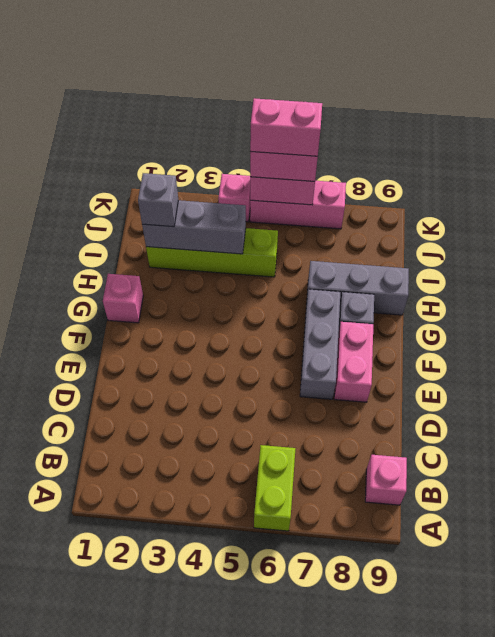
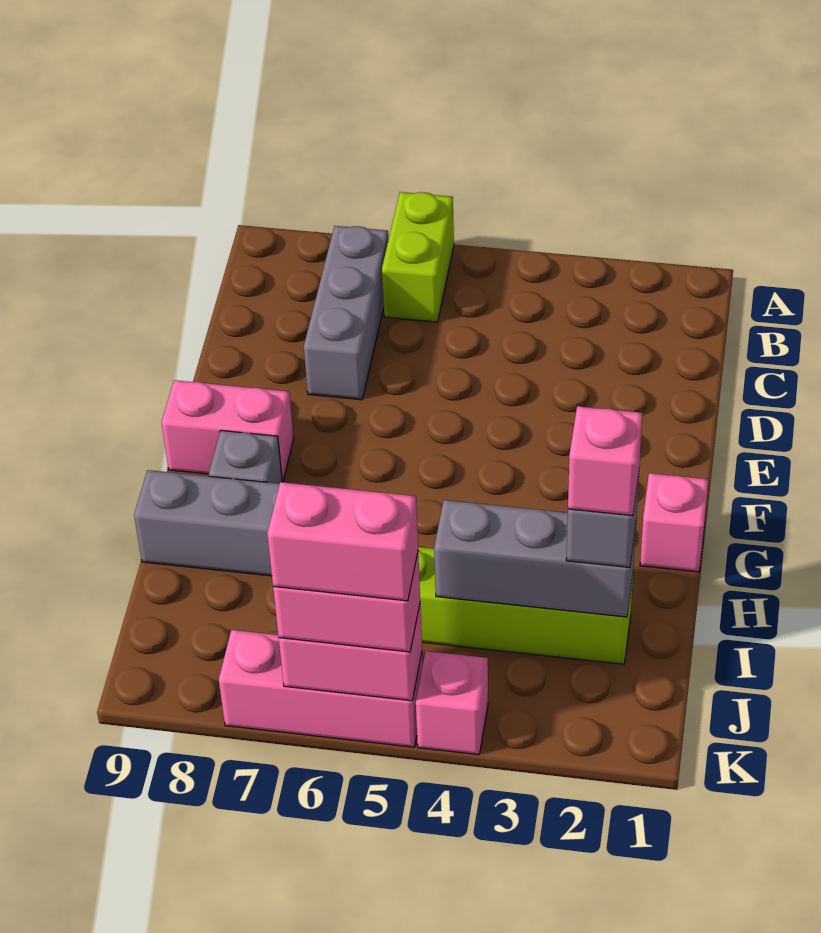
pink 1x1 brick [365,455,407,505] -> pink 1x1 brick moved to [568,406,643,516]
grey 1x3 brick [300,289,340,399] -> grey 1x3 brick moved to [304,226,388,400]
pink 1x2 brick [334,322,373,402] -> pink 1x2 brick turned to [162,380,294,482]

